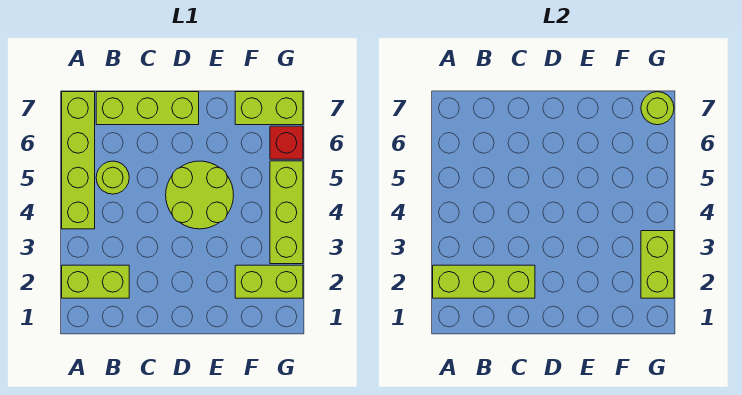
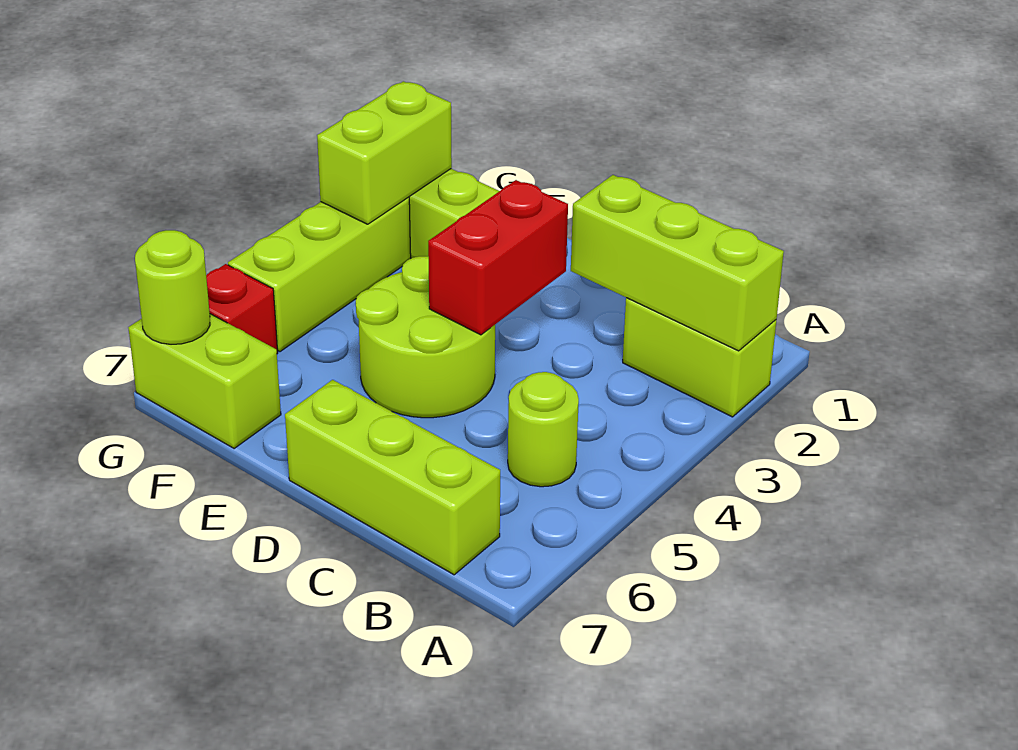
lime 1x4 brick [62,92,95,229] -> none
none -> red 1x2 brick [428,180,568,335]

